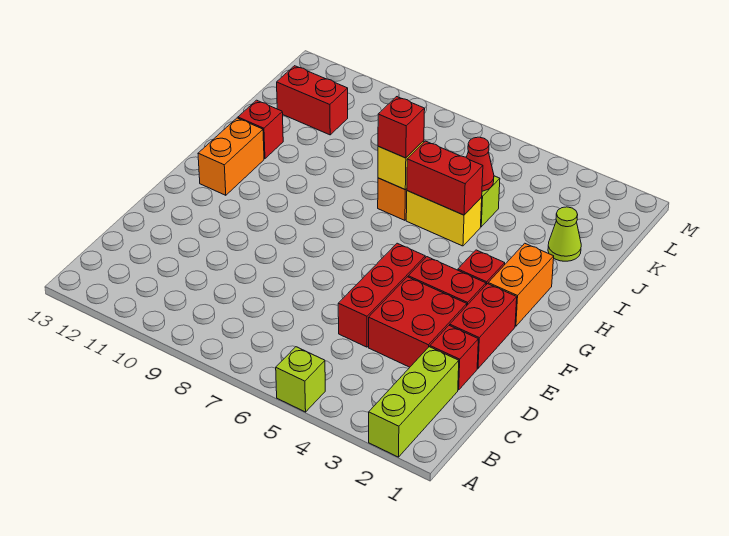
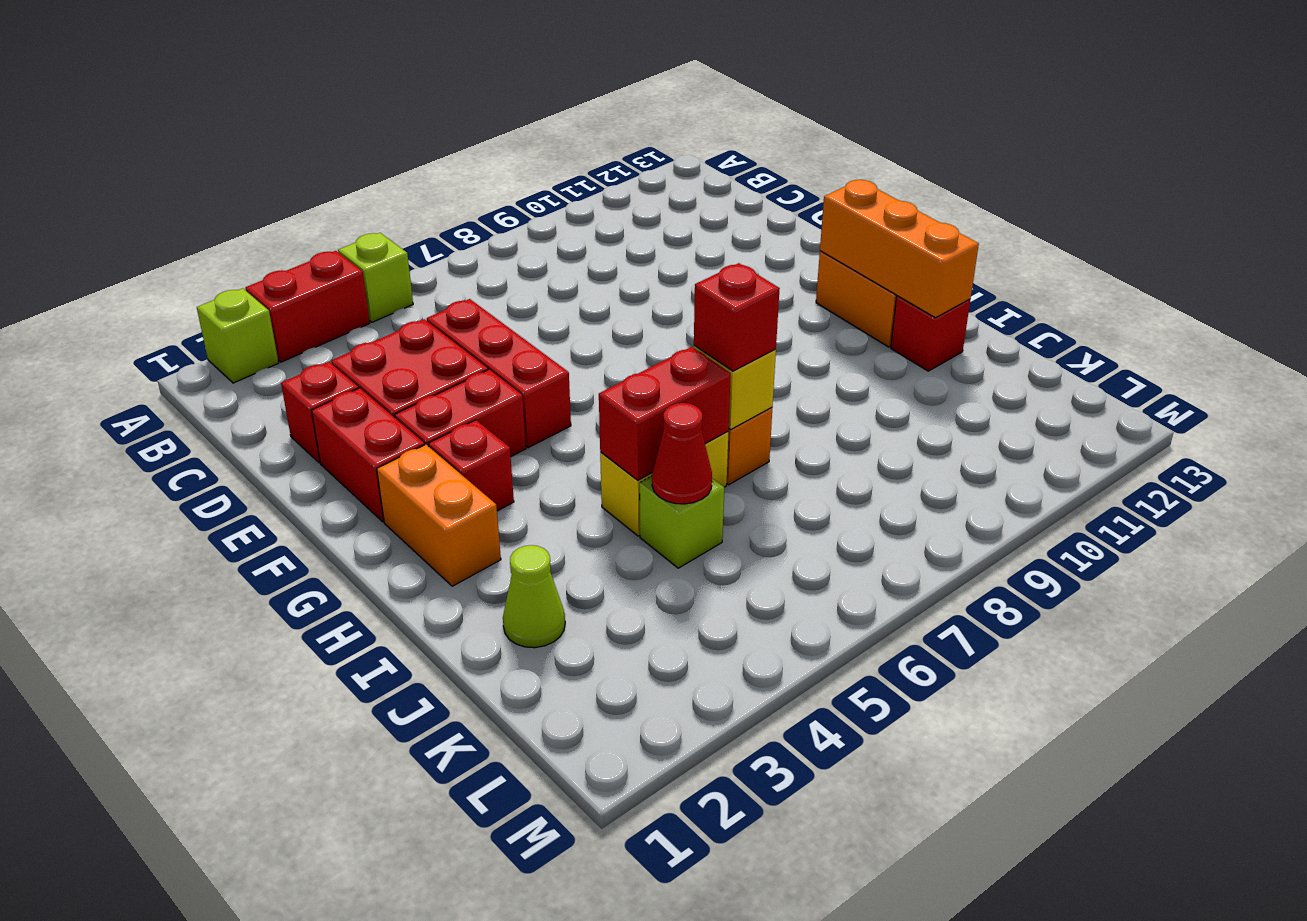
lime 1x3 brick [369,347,459,457] -> lime 1x1 brick [197,288,279,383]
none -> orange 1x3 brick [820,180,979,318]
red 1x2 brick [277,66,348,135] -> red 1x2 brick moved to [245,251,370,362]

